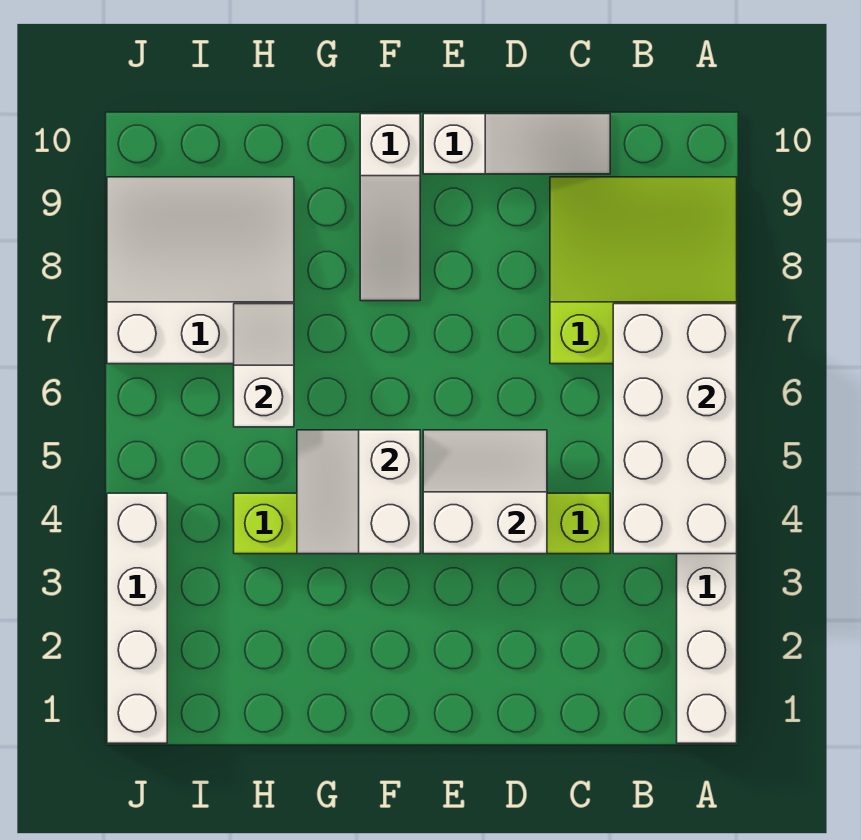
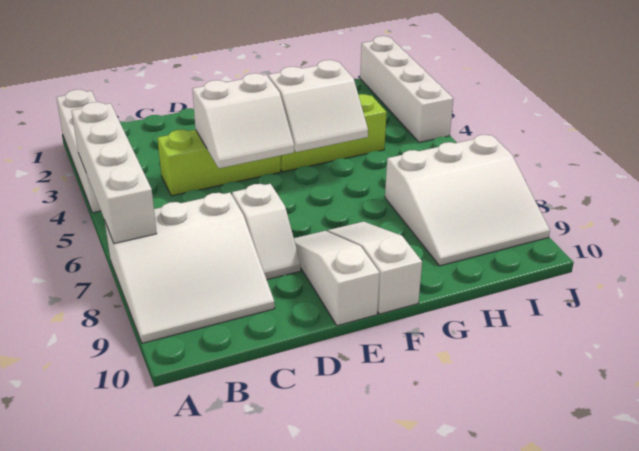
white 2x4 brick [613,304,737,554] -> white 1x4 brick [72,102,157,243]
lime 3x3 slope [550,177,737,364] -> white 3x3 slope [105,193,275,343]
white 1x3 slope [423,114,610,174] -> white 1x3 slope turned to [294,231,380,326]
white 2x2 slope [297,430,420,554] -> white 2x2 slope turned to [268,60,368,152]
white 1x2 slope [234,304,294,427] -> white 1x2 slope moved to [232,184,301,280]

